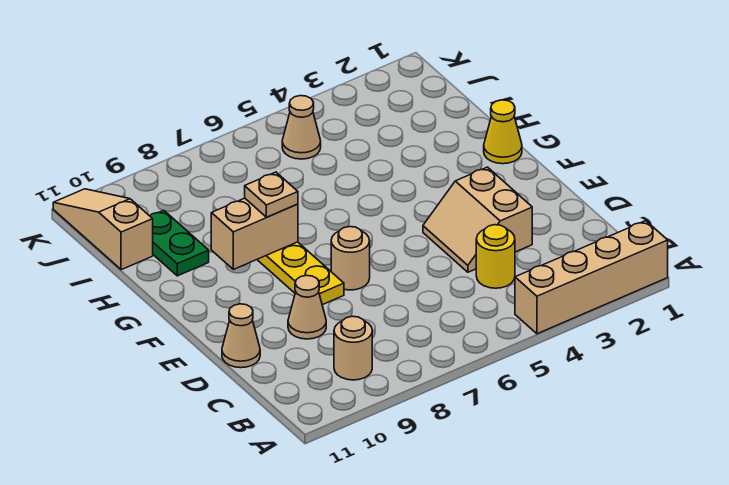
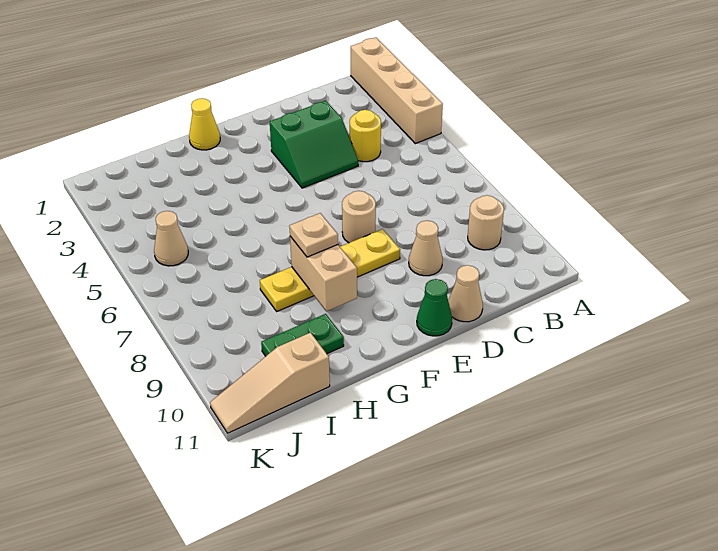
tan 2x2 slope [423,167,532,272] -> green 2x2 slope [270,101,358,188]
none -> green 1x1 cone [417,279,452,336]

